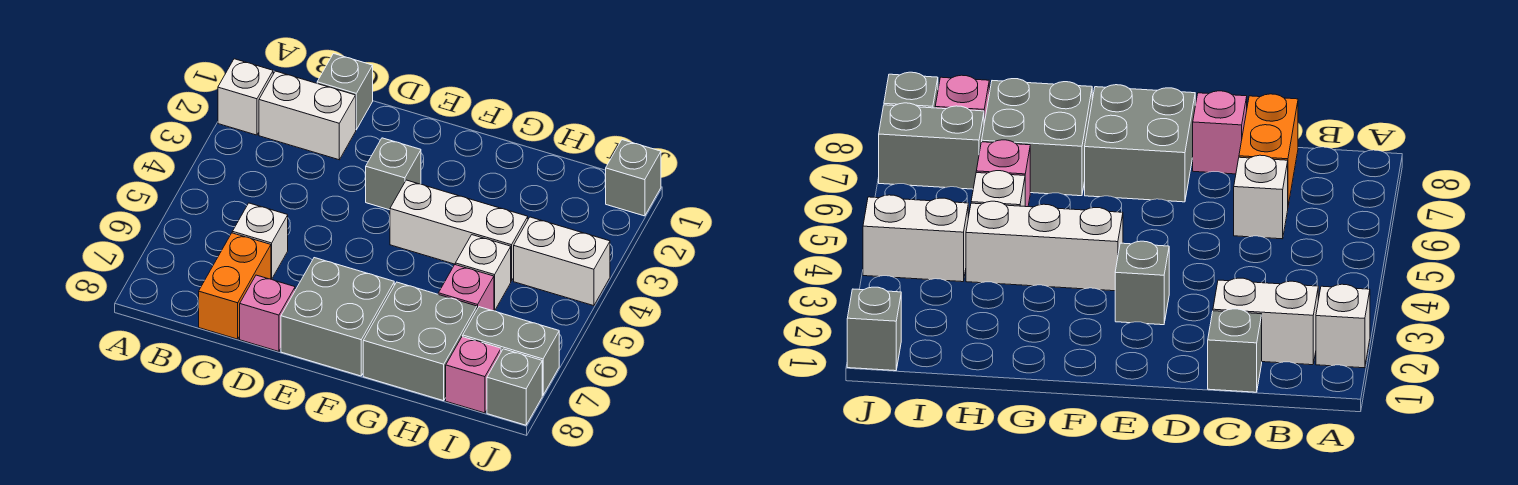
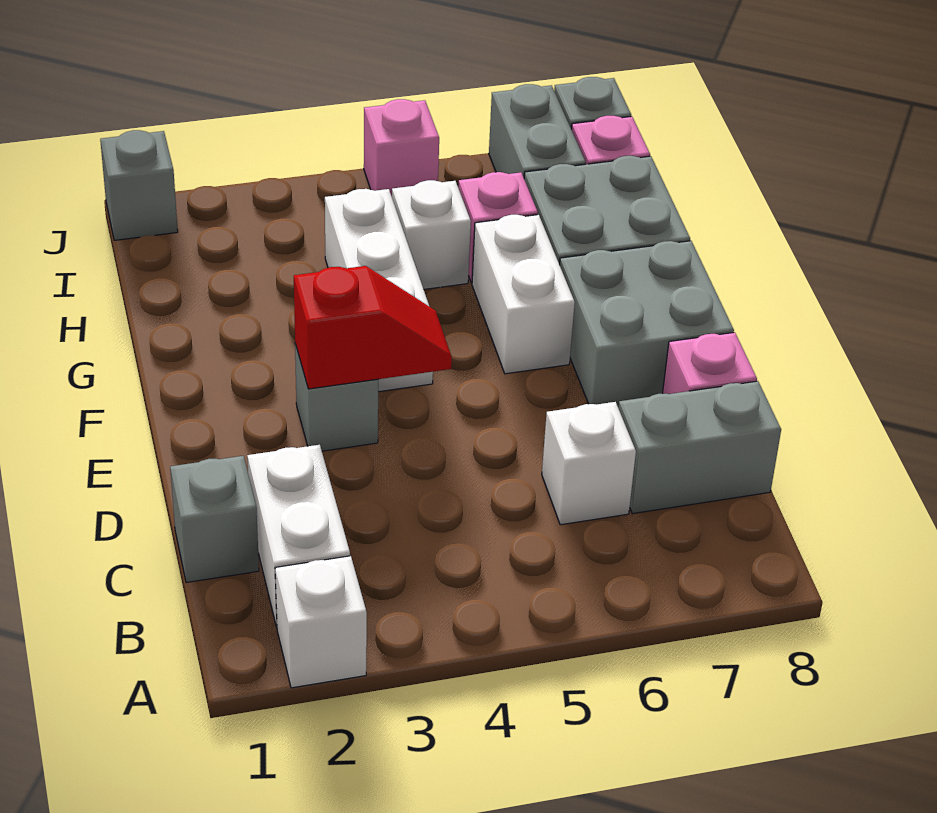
orange 1x2 brick [199,233,271,339] -> grey 1x2 brick [618,381,781,514]
none -> red 1x2 slope [294,266,452,389]
white 1x2 brick [514,217,610,306] -> white 1x2 brick moved to [472,215,575,374]
none -> pink 1x1 brick [364,99,439,196]

